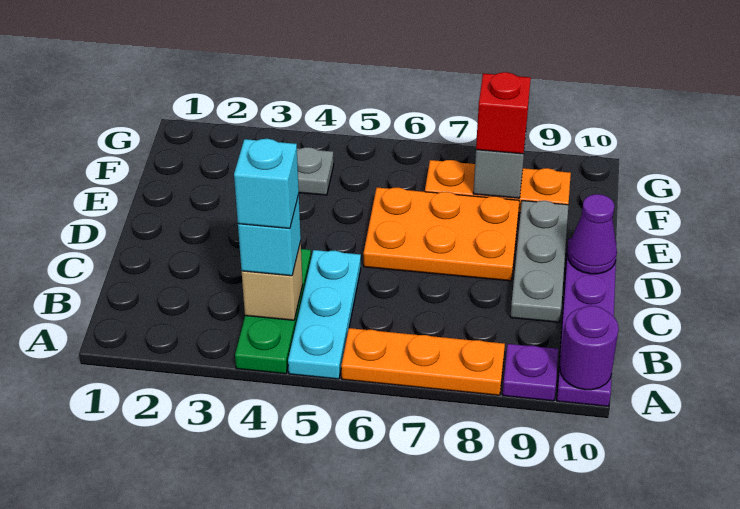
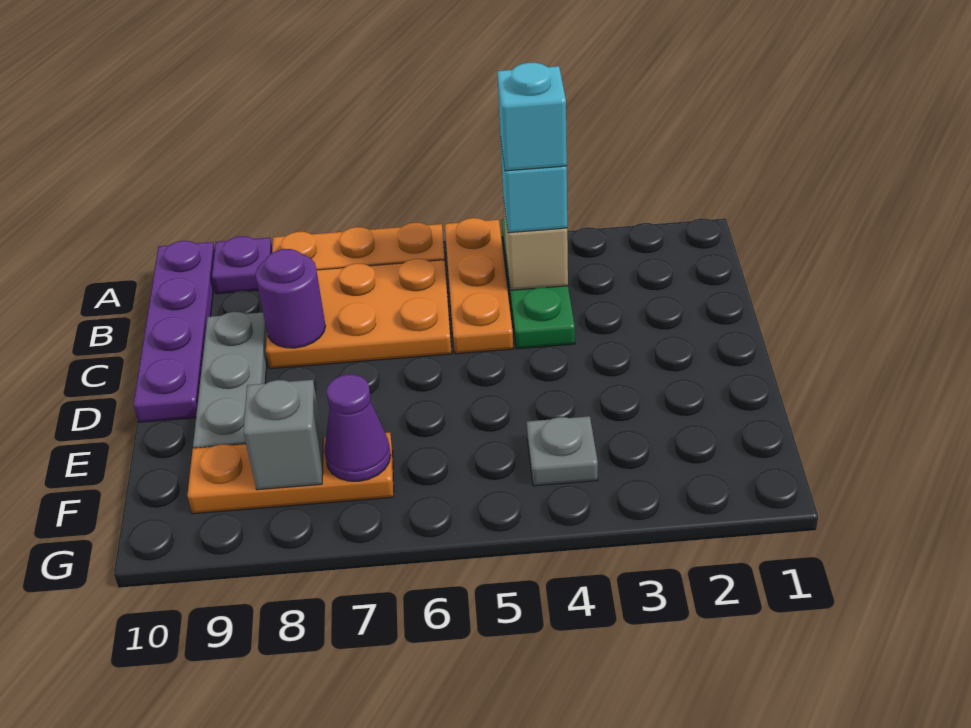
cyan 1x3 plate [288,250,361,379] -> orange 1x3 plate [445,218,513,354]
purple 1x1 round brick [560,306,619,390] -> purple 1x1 round brick moved to [256,249,326,348]
orange 2x3 plate [363,188,519,281] -> orange 2x3 plate moved to [266,259,452,369]
purple 1x1 cone [568,194,617,274] -> purple 1x1 cone moved to [324,374,391,481]
red 1x1 brick [476,72,531,154] -> none

